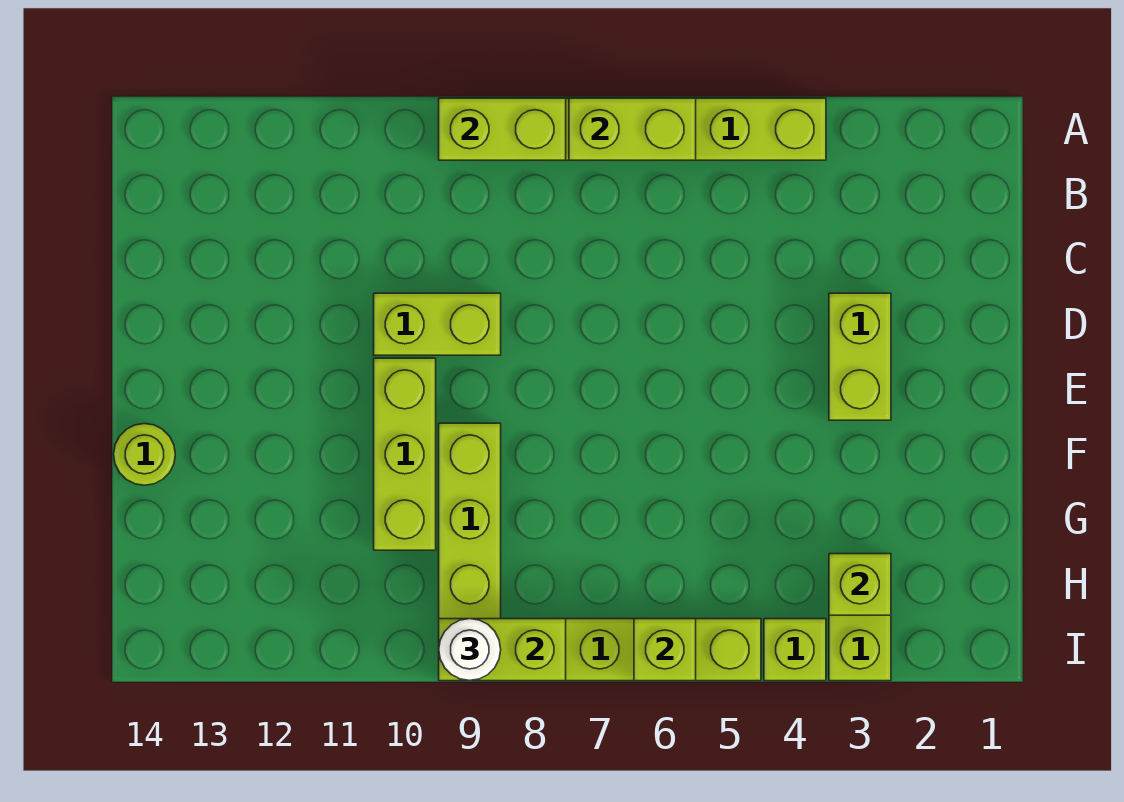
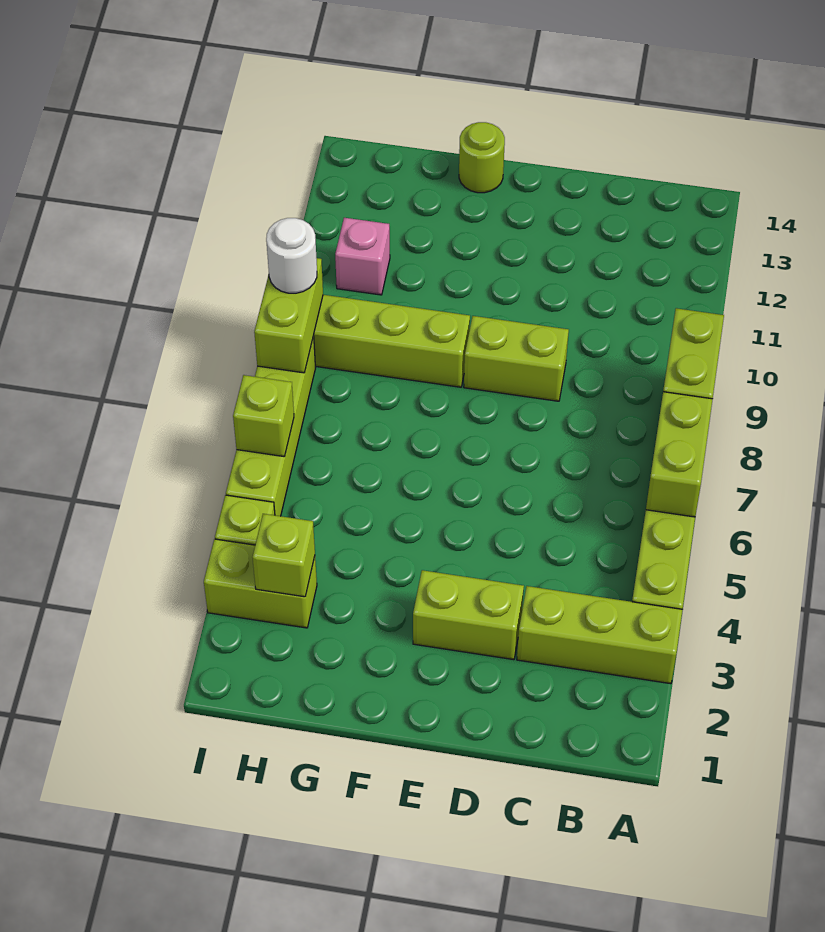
lime 1x2 brick [374,293,501,355] -> lime 1x2 brick turned to [464,316,569,401]
lime 1x3 brick [374,358,436,550] -> lime 1x3 brick moved to [517,586,683,684]
none -> pink 1x1 brick [335,218,390,295]

